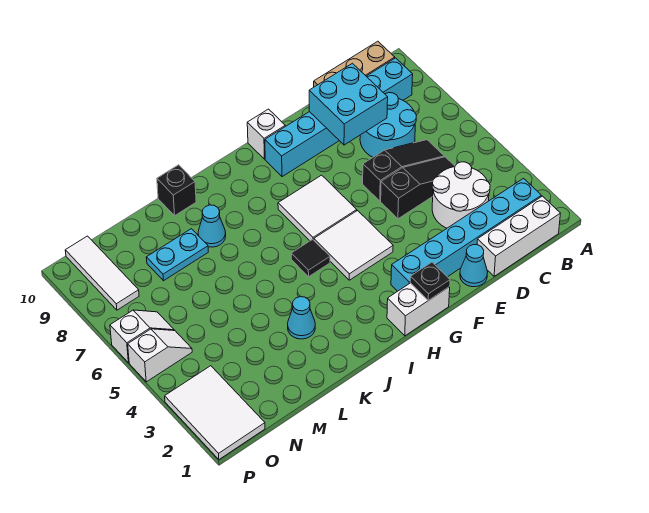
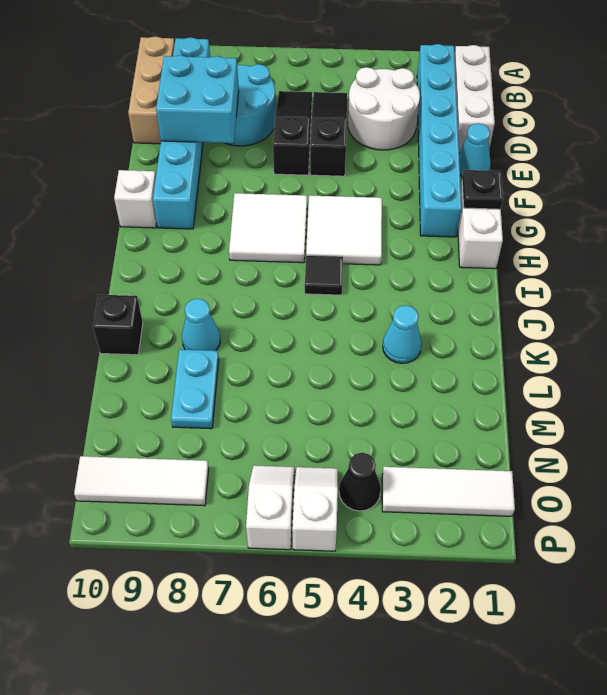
white 2x3 tile [165,366,265,459] -> white 1x3 tile [382,467,515,516]
none -> black 1x1 cone [339,452,381,511]

